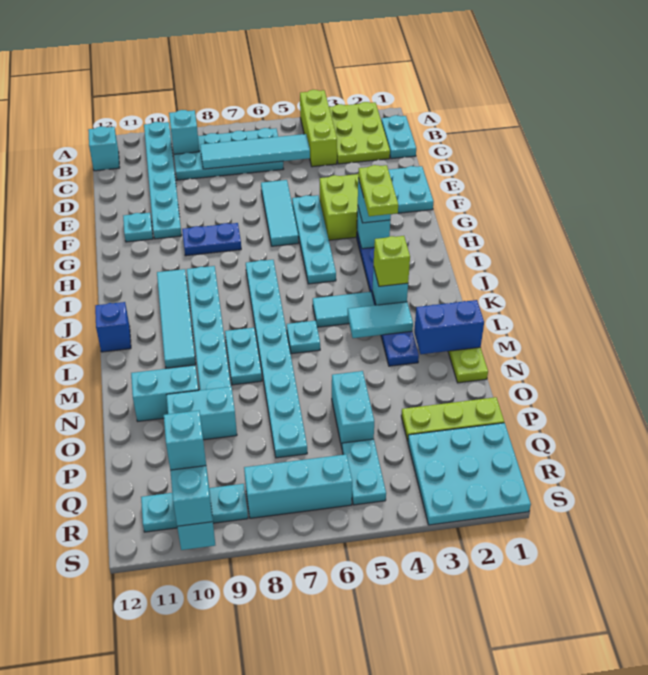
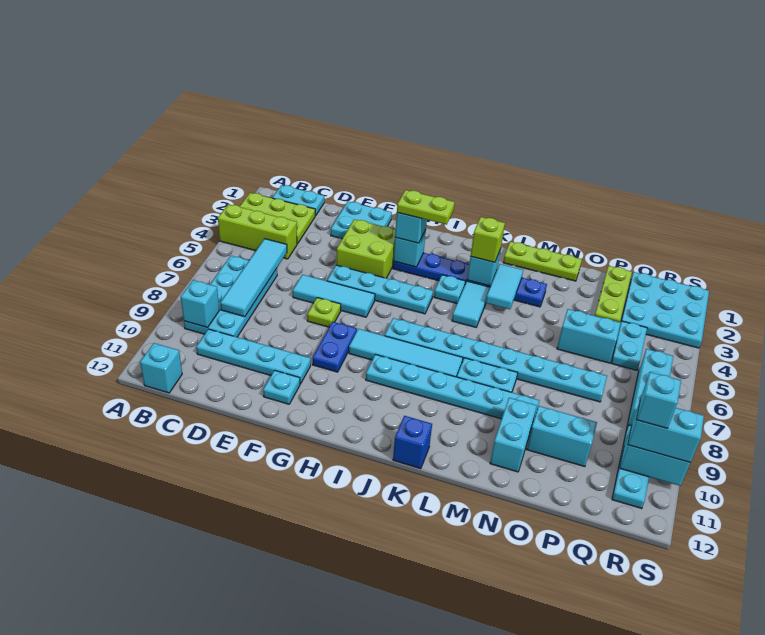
cyan 1x6 plate [144,122,182,239] -> cyan 1x4 plate [196,329,311,384]
none -> lime 1x1 plate [307,298,341,327]
cyan 1x4 tile [157,269,196,368] -> cyan 1x4 tile moved to [349,329,463,377]
cyan 1x1 plate [287,321,320,354] -> cyan 1x1 plate moved to [434,275,465,303]
blue 1x2 brick [414,300,484,354] -> none
cyan 1x2 brick [166,387,237,440] -> cyan 1x2 brick turned to [527,406,597,467]
cyan 1x2 plate [342,439,386,505] -> cyan 1x2 plate turned to [611,321,647,370]

